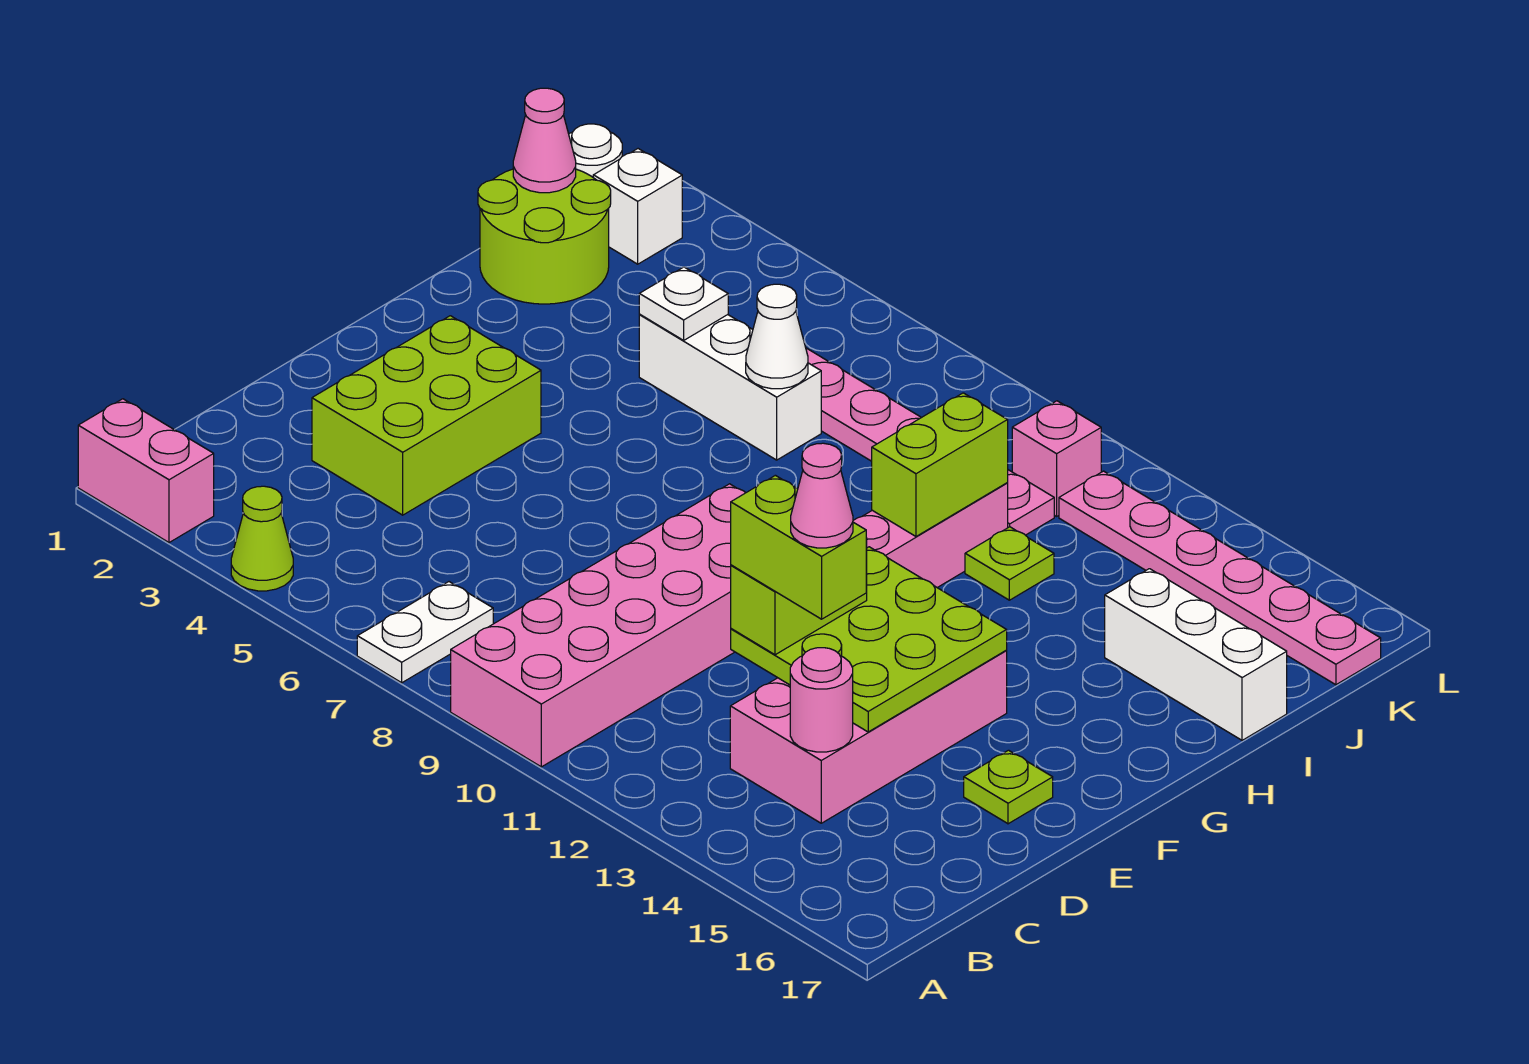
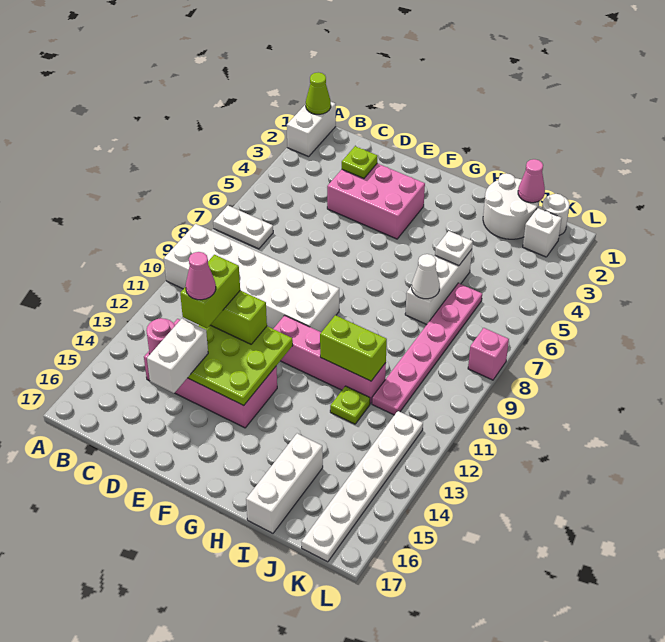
pink 1x2 brick [78,399,214,543] -> white 1x2 brick [287,102,336,157]
lime 1x1 cone [231,486,293,591] -> lime 1x1 cone moved to [306,72,331,114]
pink 2x6 brick [451,484,745,767] -> white 2x6 brick [164,224,339,332]
lime 2x3 brick [312,316,541,515] -> pink 2x3 brick [327,163,425,239]
none -> white 1x2 brick [147,319,208,393]
lime 1x1 plate [964,750,1053,824] -> lime 1x1 plate moved to [342,146,378,178]
lime 2x2 round brick [478,169,611,304] -> white 2x2 round brick [483,173,539,239]
pink 1x1 brick [1012,401,1101,516] -> pink 1x1 brick moved to [468,328,509,380]
pink 1x6 plate [1059,471,1381,685] -> white 1x6 plate [301,411,423,562]

